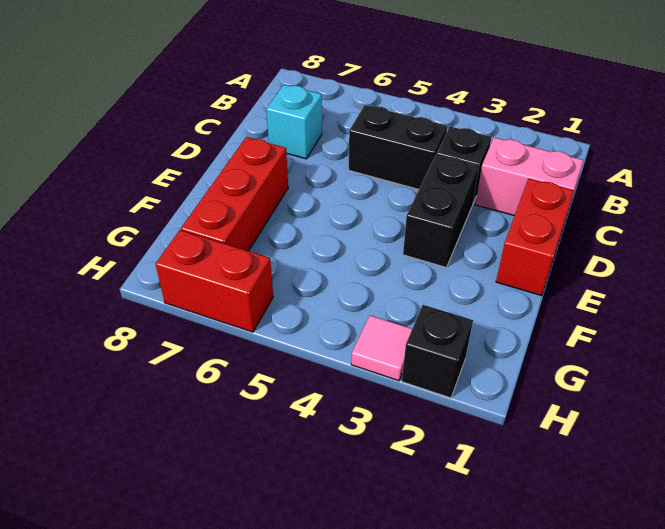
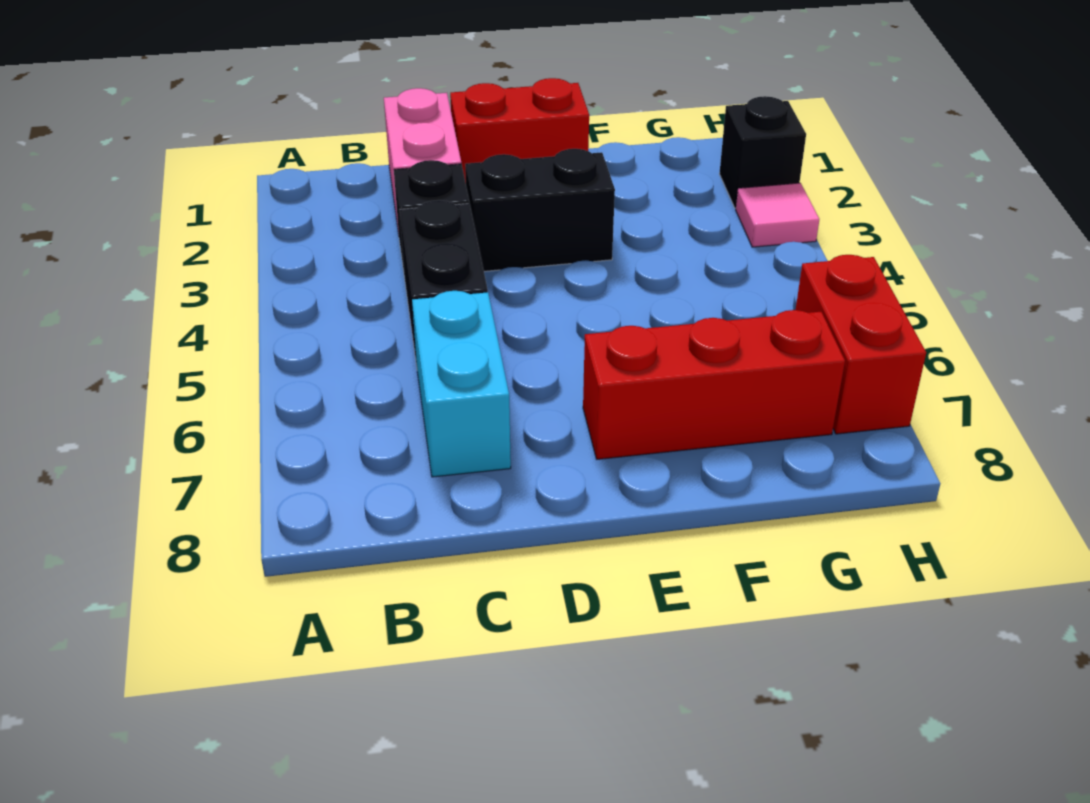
cyan 1x1 brick [266,85,322,159] -> cyan 1x2 brick [412,291,511,477]

